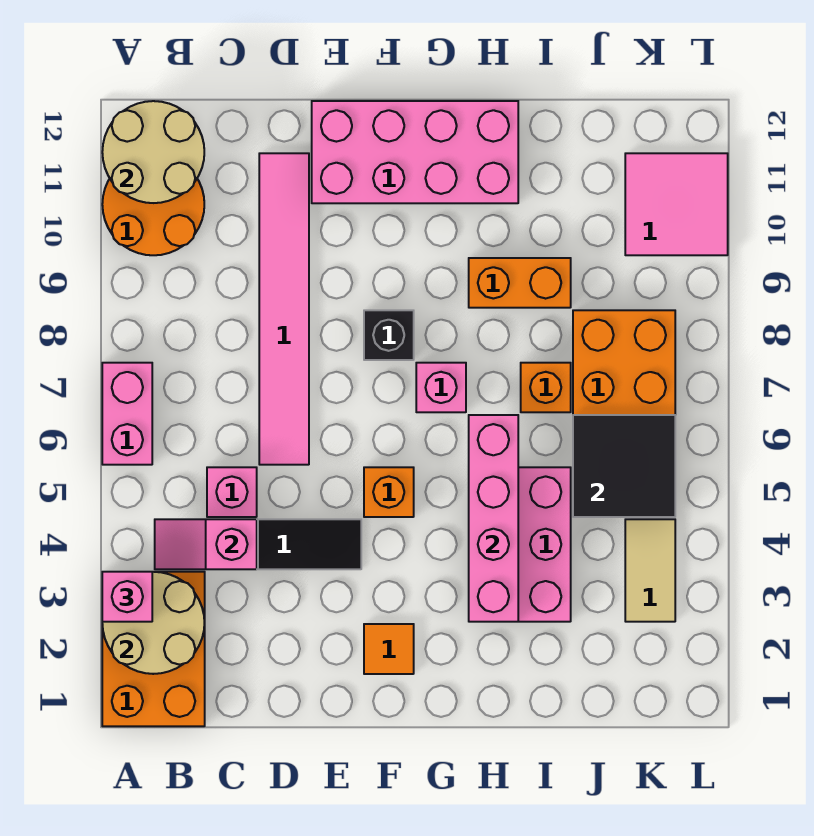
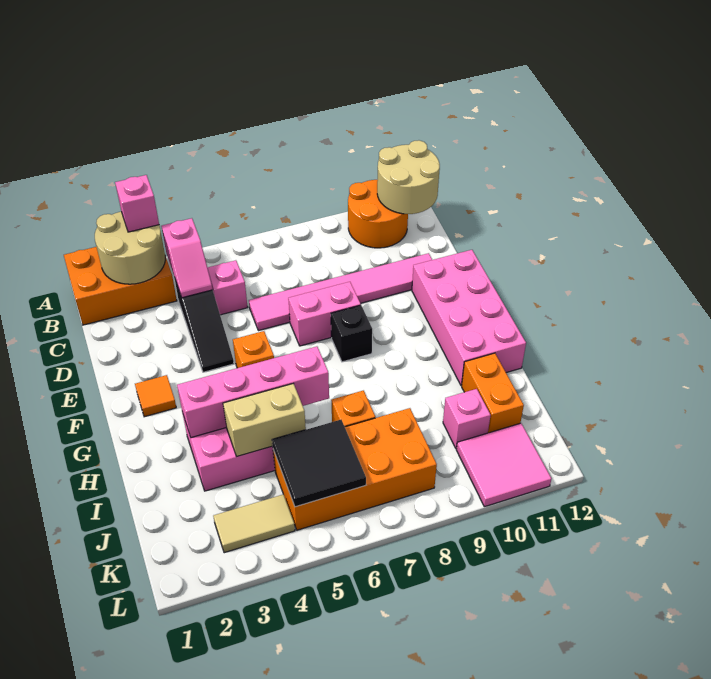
pink 1x2 brick [102,363,152,465] -> pink 1x2 brick moved to [288,282,361,346]
pink 1x2 slope [155,519,257,569] -> pink 1x2 slope turned to [161,218,213,298]
pink 1x1 brick [416,363,466,412] -> pink 1x1 brick moved to [443,389,491,449]
orange 1x2 brick [469,258,571,308] -> orange 1x2 brick moved to [462,353,524,433]
none -> tan 1x2 brick [223,384,306,456]

